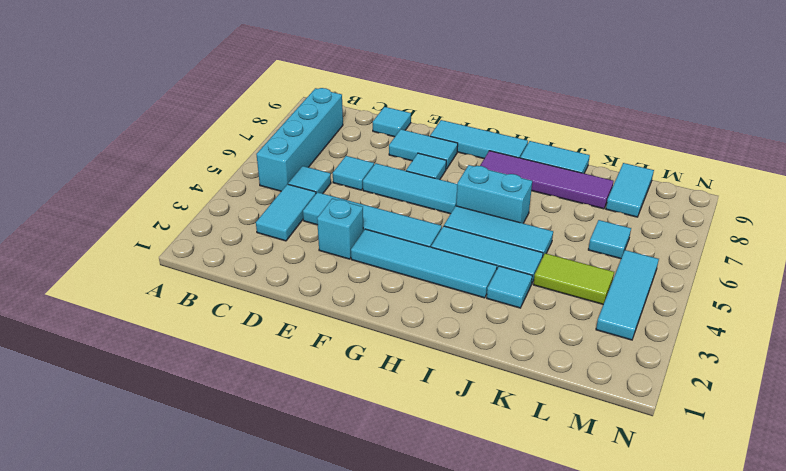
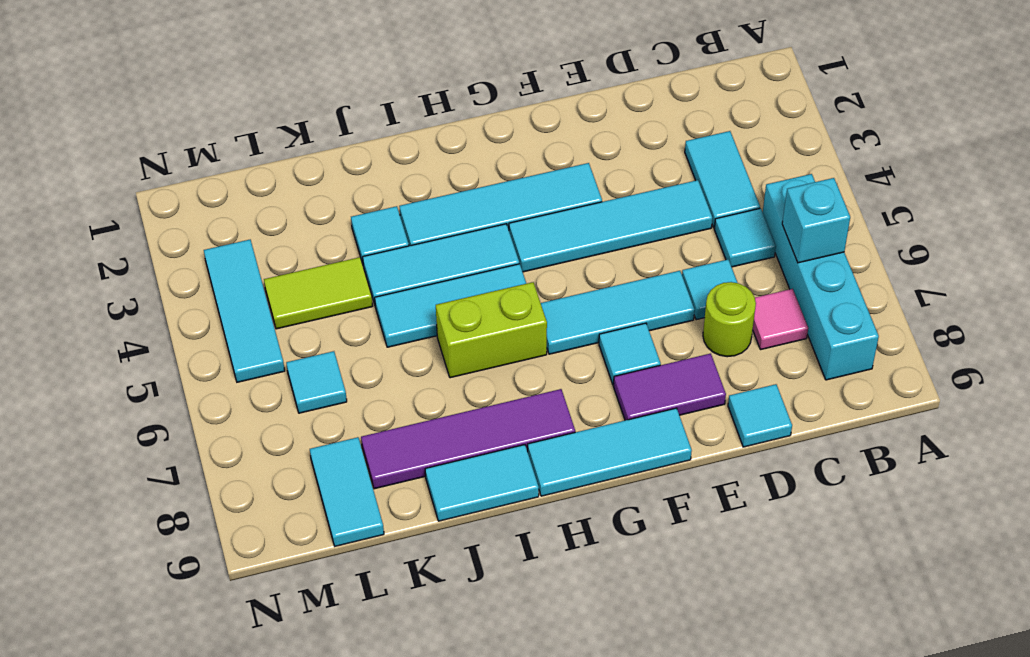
none -> pink 1x1 tile [753,289,808,350]
none -> lime 1x1 round brick [703,282,756,357]
cyan 1x1 brick [317,198,363,259] -> cyan 1x1 brick moved to [782,178,850,263]
cyan 1x2 tile [389,129,458,169] -> purple 1x2 tile [613,353,726,420]
cyan 1x2 brick [456,165,532,223] -> lime 1x2 brick [436,282,547,378]

